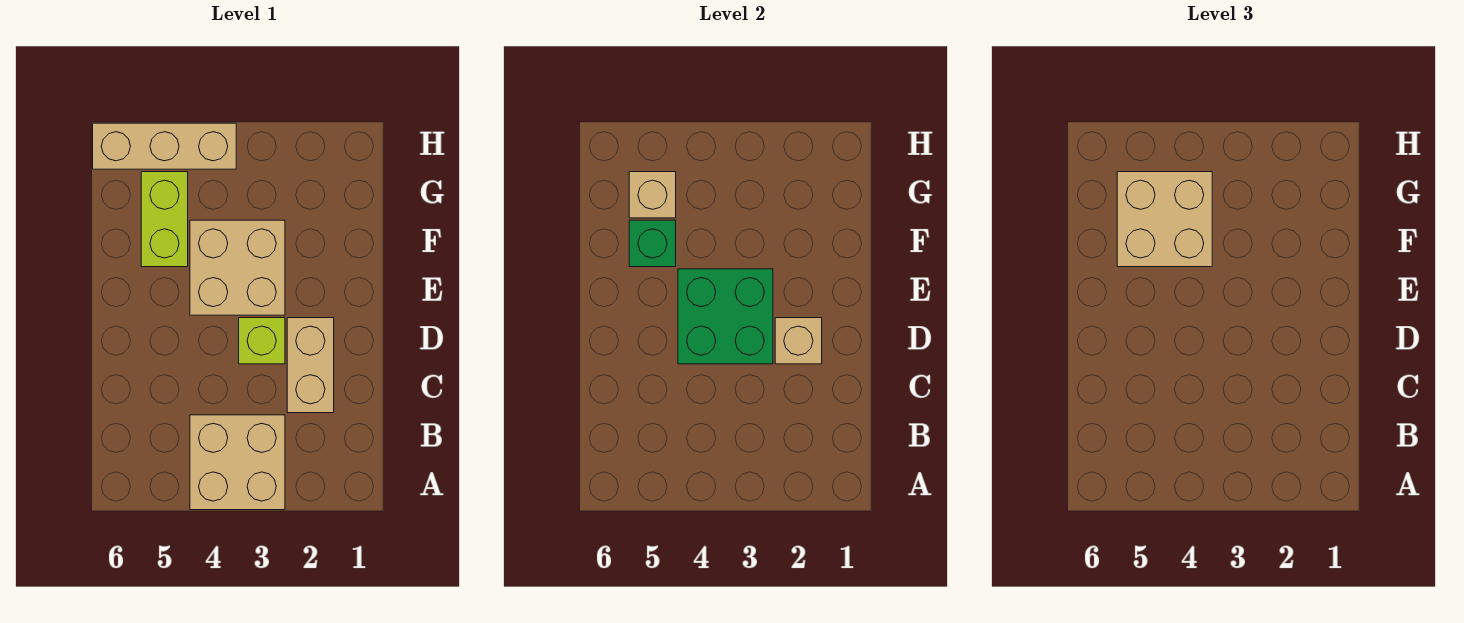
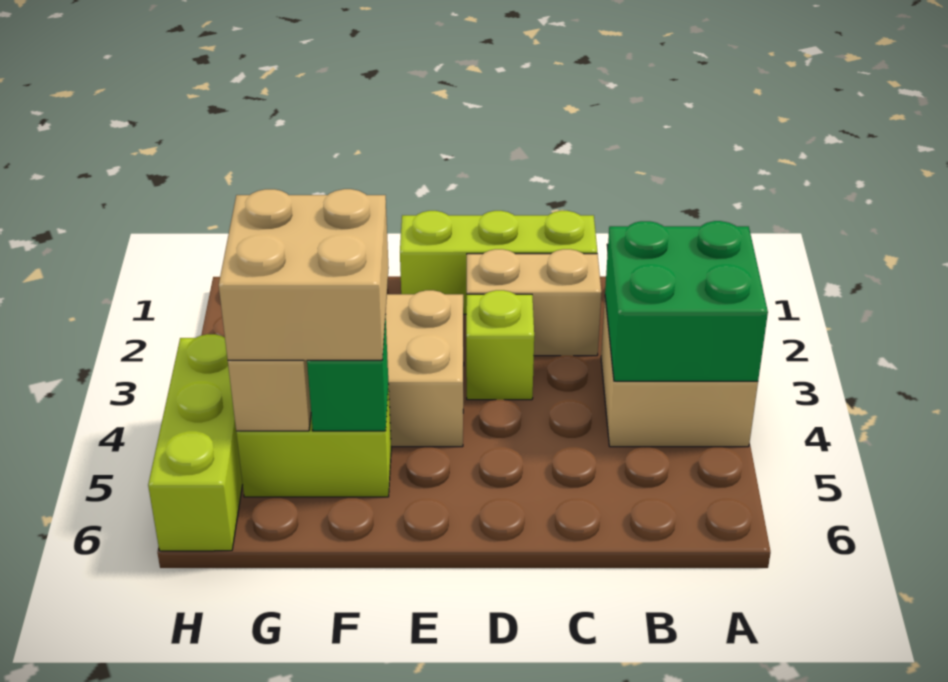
none -> lime 1x3 brick [400,211,597,314]
tan 1x1 brick [775,318,822,364] -> none
green 2x2 brick [678,269,773,364] -> green 2x2 brick moved to [605,221,768,381]
tan 1x3 brick [93,123,236,169] -> lime 1x3 brick [148,334,243,551]

